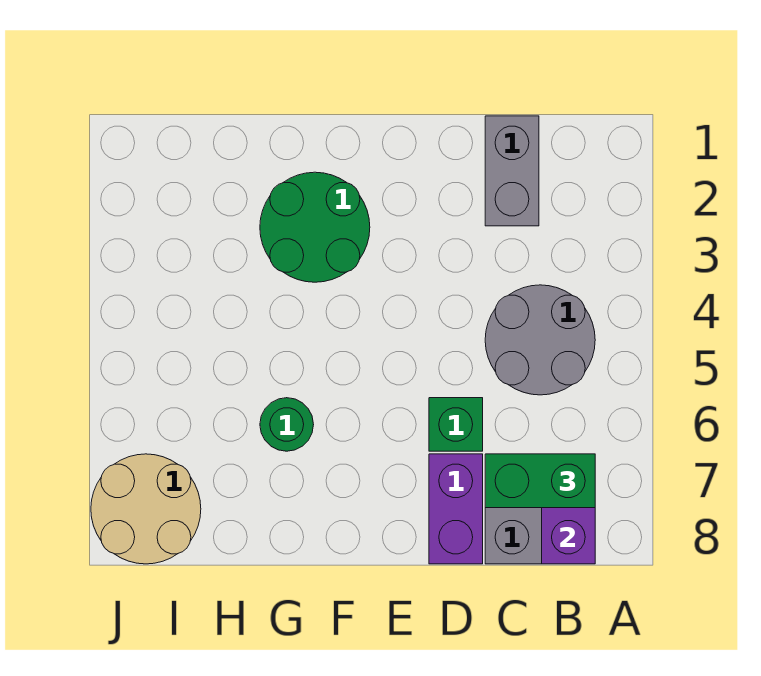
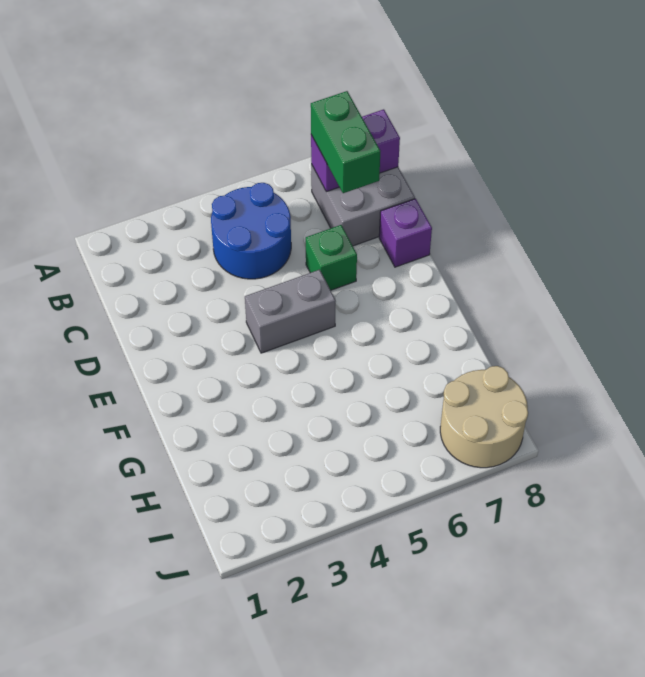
grey 2x2 round brick [485,285,595,395] -> blue 2x2 round brick [211,183,291,279]
grey 1x2 brick [485,116,539,226] -> grey 1x2 brick moved to [244,270,336,353]
purple 1x2 brick [429,454,483,564] -> purple 1x1 brick [379,199,432,267]
green 2x2 round brick [260,172,370,282] -> none
green 1x1 round brick [260,398,314,451] -> none

